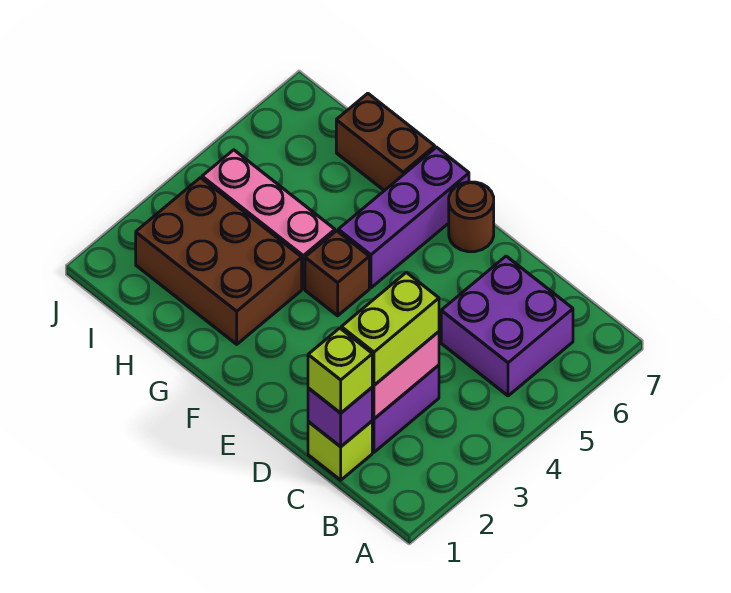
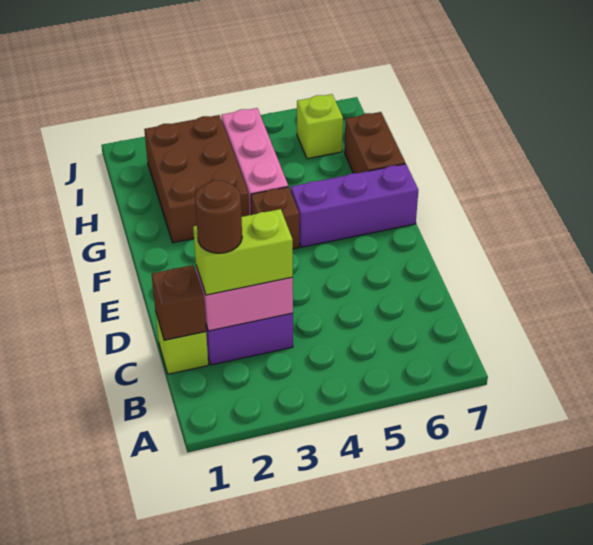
purple 2x2 brick [441,256,573,396] -> none
purple 1x1 brick [308,388,372,447] -> brown 1x1 brick [152,265,206,340]
lime 1x1 brick [308,328,372,413] -> lime 1x1 brick moved to [297,94,343,159]
brown 1x1 round brick [449,182,494,252] -> brown 1x1 round brick moved to [195,180,242,253]

